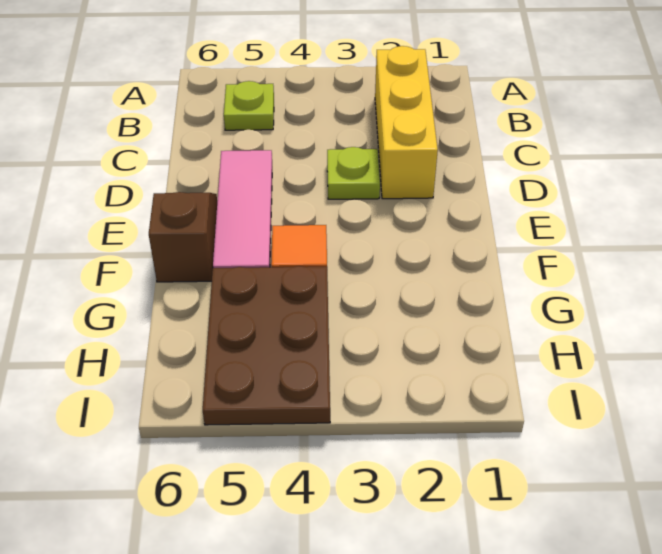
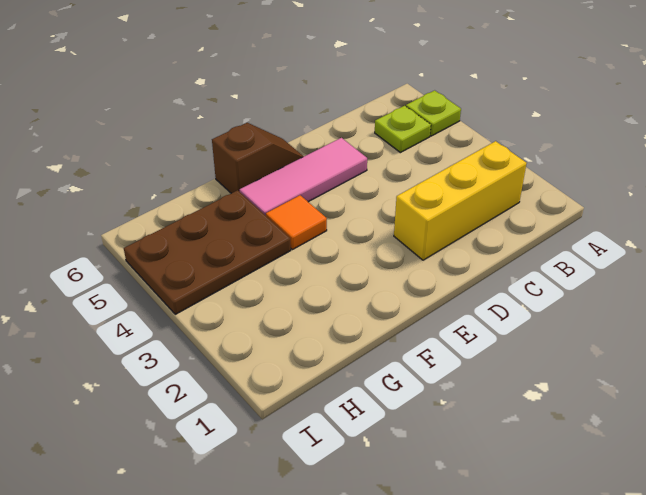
lime 1x1 plate [327,147,380,199] -> lime 1x1 plate moved to [406,90,461,136]

